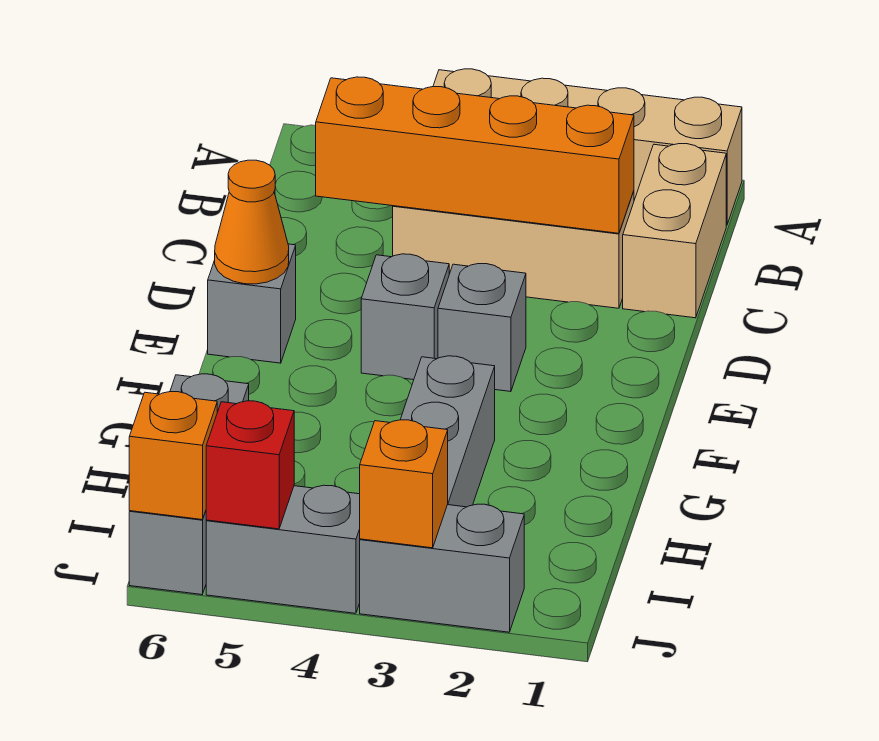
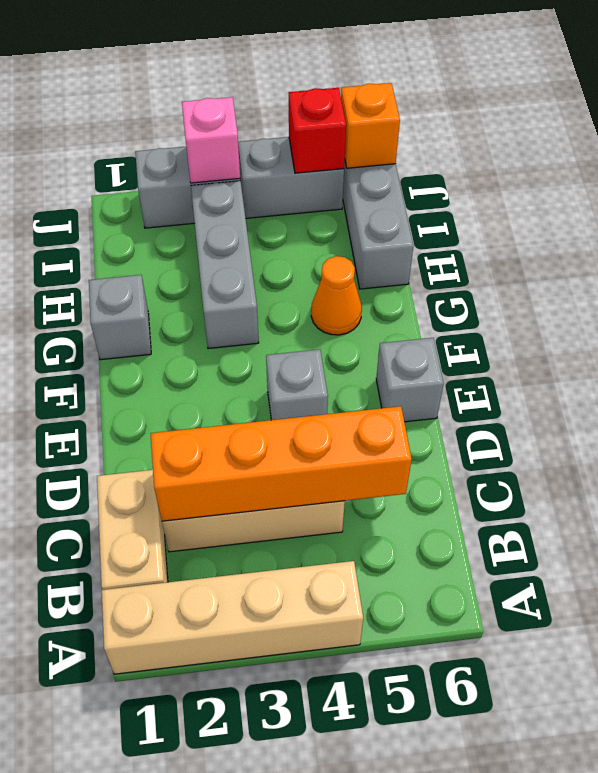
grey 1x1 brick [438,264,526,392] -> grey 1x1 brick moved to [89,275,151,360]
orange 1x1 cone [215,160,289,284] -> orange 1x1 cone moved to [311,256,362,335]
orange 1x1 brick [360,420,448,548] -> pink 1x1 brick [182,97,240,183]

